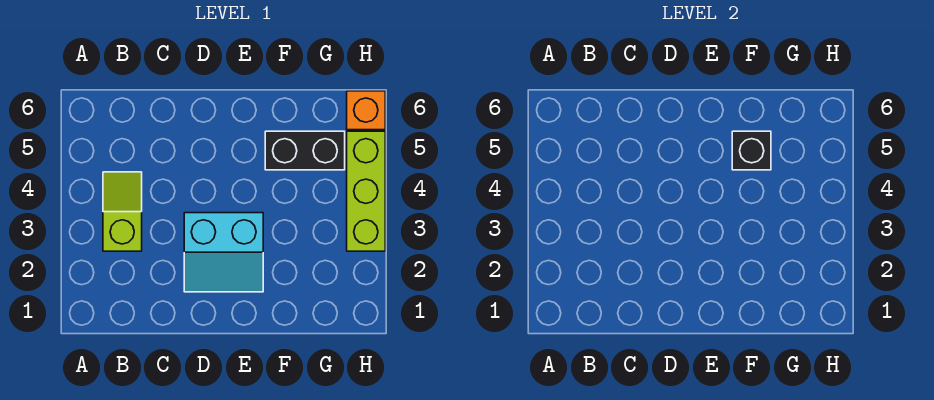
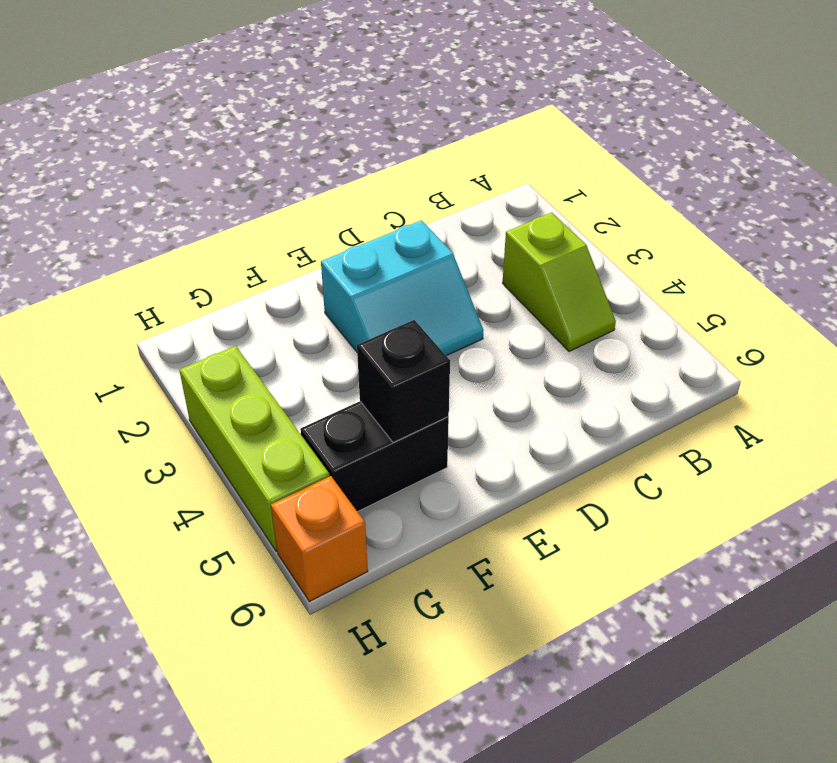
cyan 2x2 slope [184,213,263,292] -> cyan 2x2 slope turned to [321,220,483,356]

